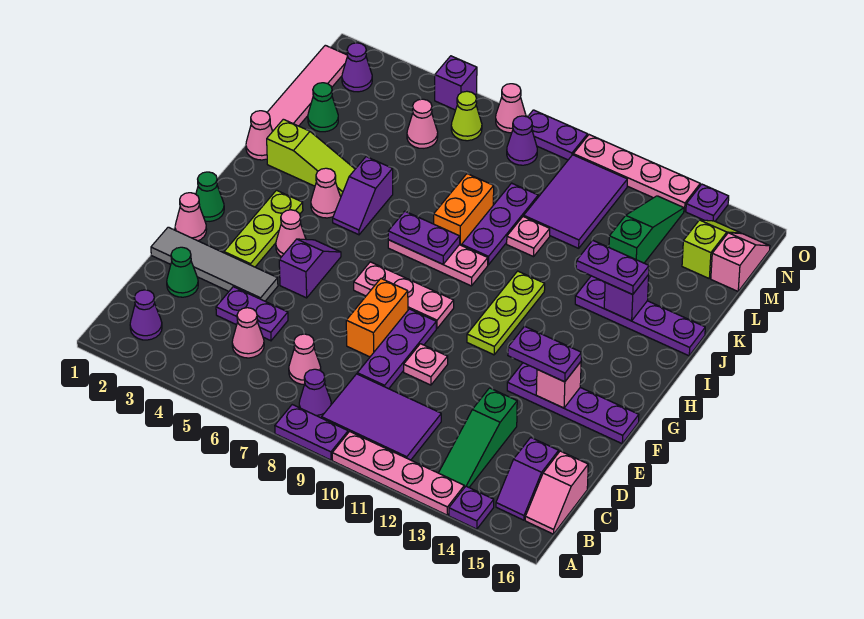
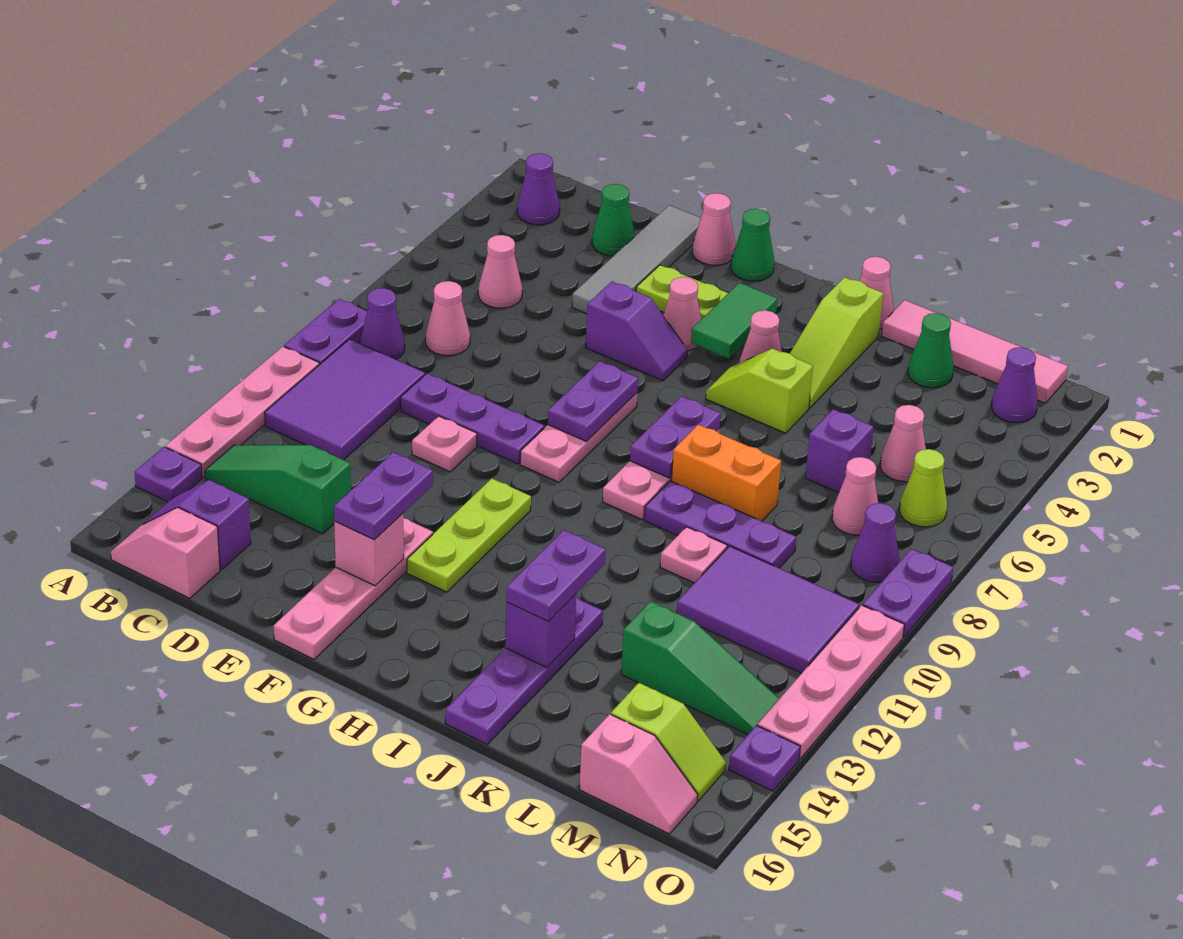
purple 1x2 plate [216,287,288,341] -> purple 1x2 plate moved to [548,361,638,441]
orange 1x2 brick [346,279,408,357] -> none
purple 1x4 plate [507,363,639,444] -> pink 1x4 plate [274,518,433,659]
lime 1x3 plate [467,271,545,355] -> lime 1x3 plate turned to [407,479,531,592]
none -> green 1x2 tile [691,283,777,359]
purple 1x2 slope [333,157,393,235] -> lime 1x2 slope [706,348,813,433]
purple 1x1 brick [435,56,477,110] -> purple 1x1 brick moved to [805,409,874,493]
pink 1x1 cone [496,84,526,133] -> pink 1x1 cone moved to [832,457,878,535]

